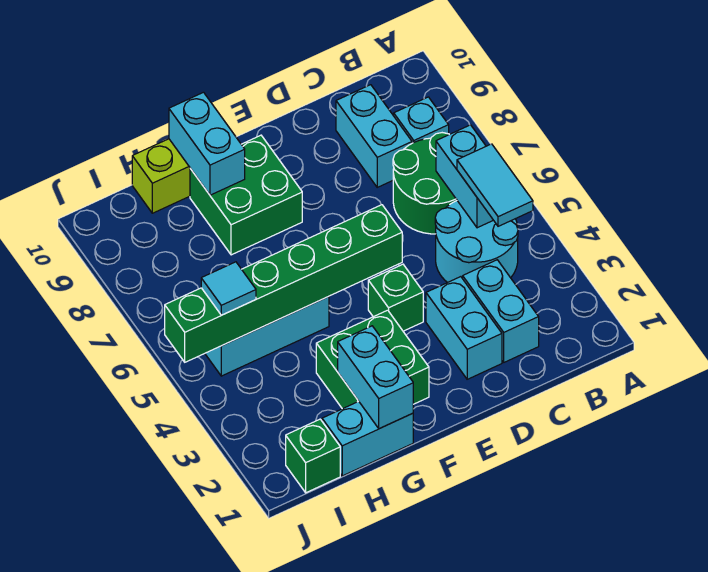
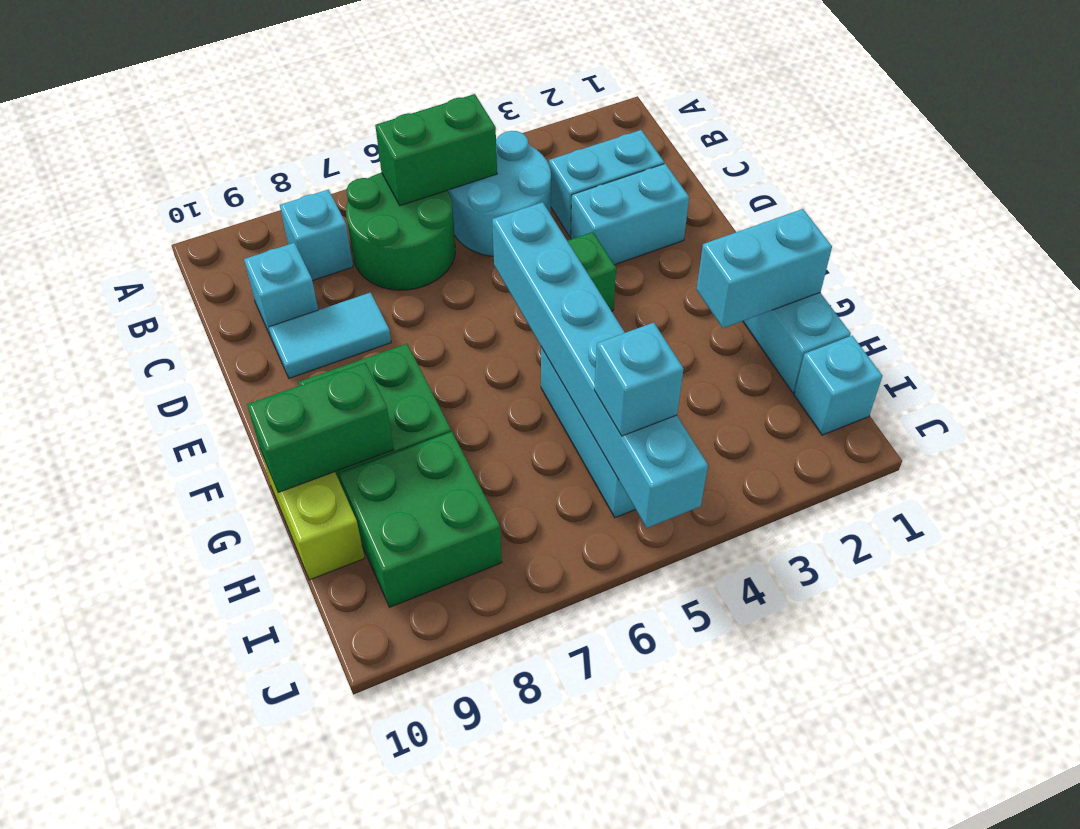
cyan 1x2 tile [457,144,533,226] -> cyan 1x2 tile moved to [269,293,391,378]
cyan 1x2 brick [436,125,493,228] -> green 1x2 brick [375,94,497,206]
cyan 1x2 brick [336,85,412,187] -> cyan 1x1 brick [244,243,318,337]
green 1x6 brick [165,205,402,362] -> cyan 1x6 brick [492,202,708,528]
green 2x2 brick [316,310,429,409] -> green 2x2 brick moved to [339,432,502,607]
cyan 1x2 brick [169,92,245,195] -> green 1x2 brick [247,363,394,493]
green 1x1 brick [286,419,340,493] -> cyan 1x1 brick [794,336,882,435]
cyan 1x1 tile [201,262,256,315] -> cyan 1x1 brick [594,323,684,436]

